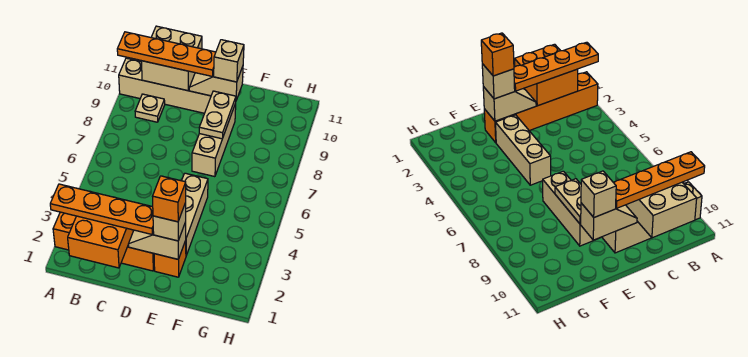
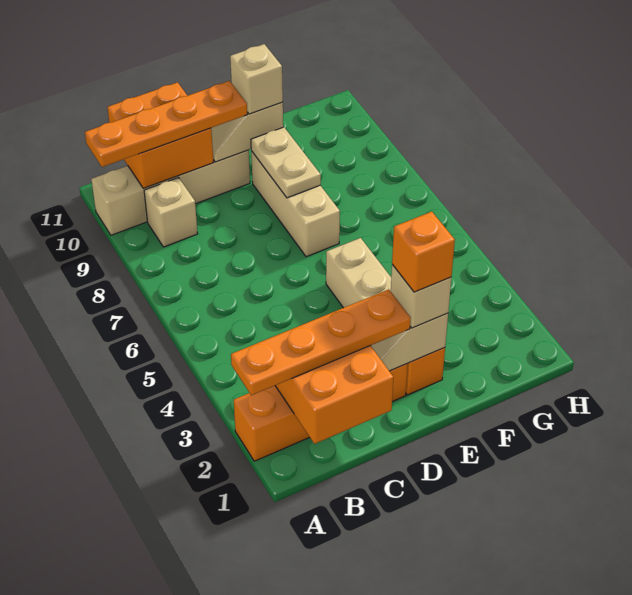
tan 1x1 plate [135,94,165,122] -> tan 1x1 brick [144,178,198,247]
tan 2x2 brick [142,26,202,91] -> orange 2x2 brick [107,82,213,188]

